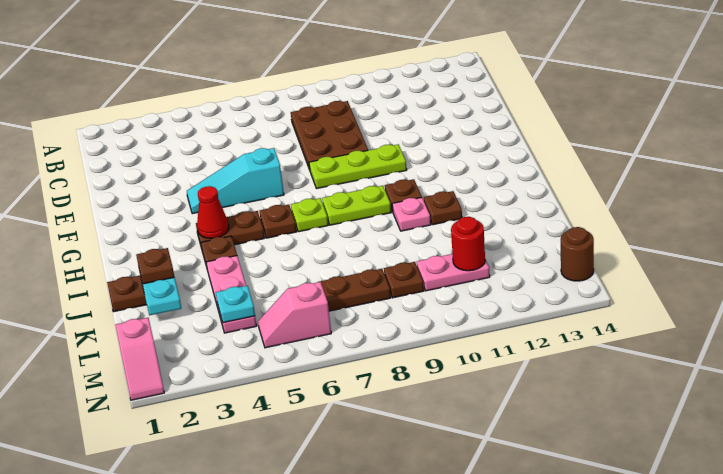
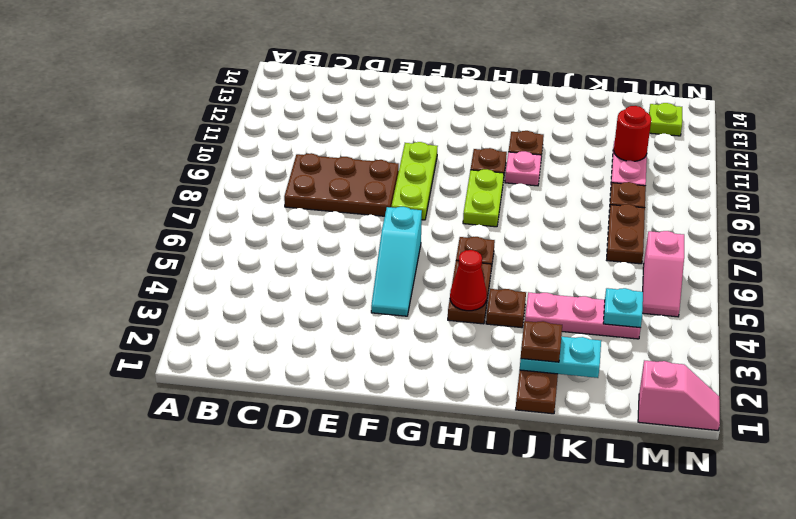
lime 1x1 plate [291,198,328,232] -> lime 1x1 plate moved to [649,103,682,136]
brown 1x1 round brick [561,227,594,281] -> none

